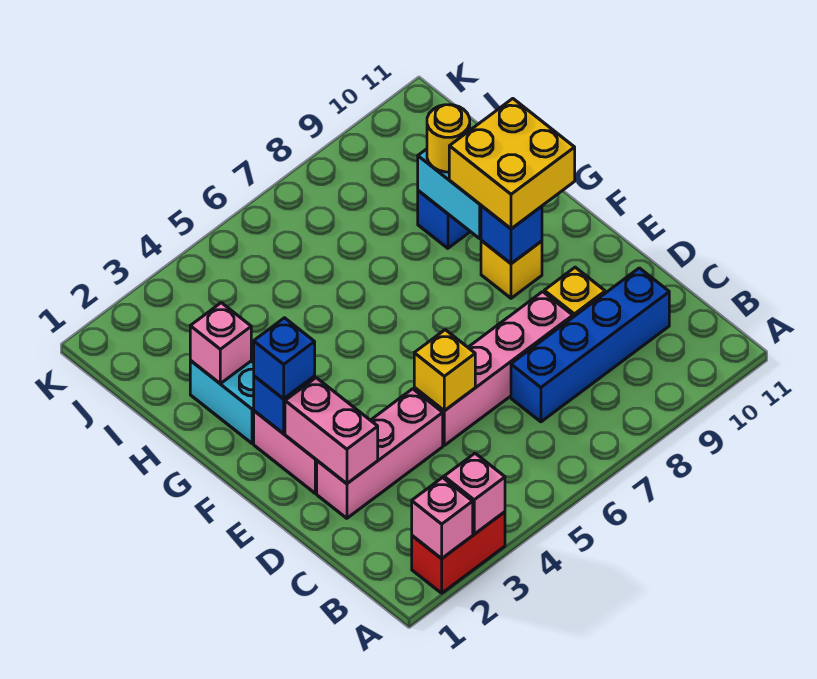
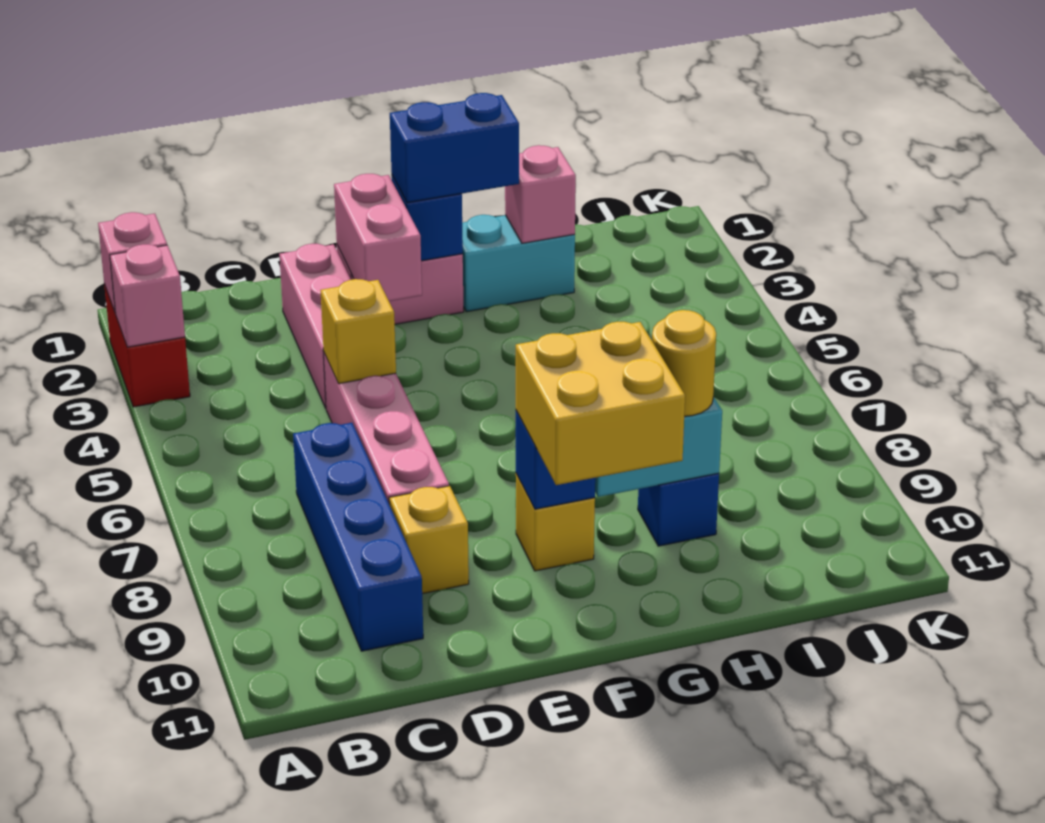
pink 1x2 brick [285,378,378,484] -> pink 1x2 brick turned to [334,174,422,301]
blue 1x1 brick [254,318,315,399] -> blue 1x2 brick [390,93,519,203]

